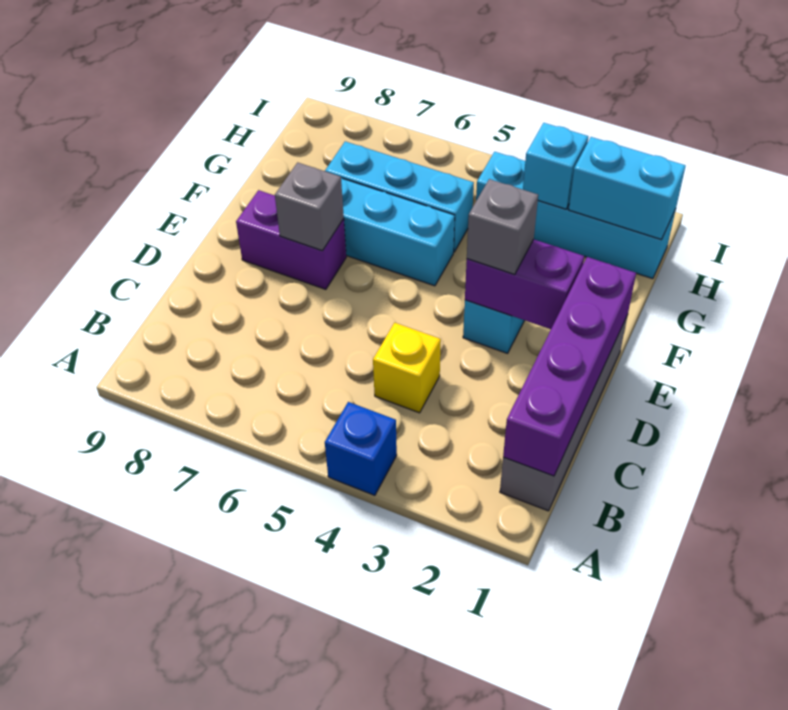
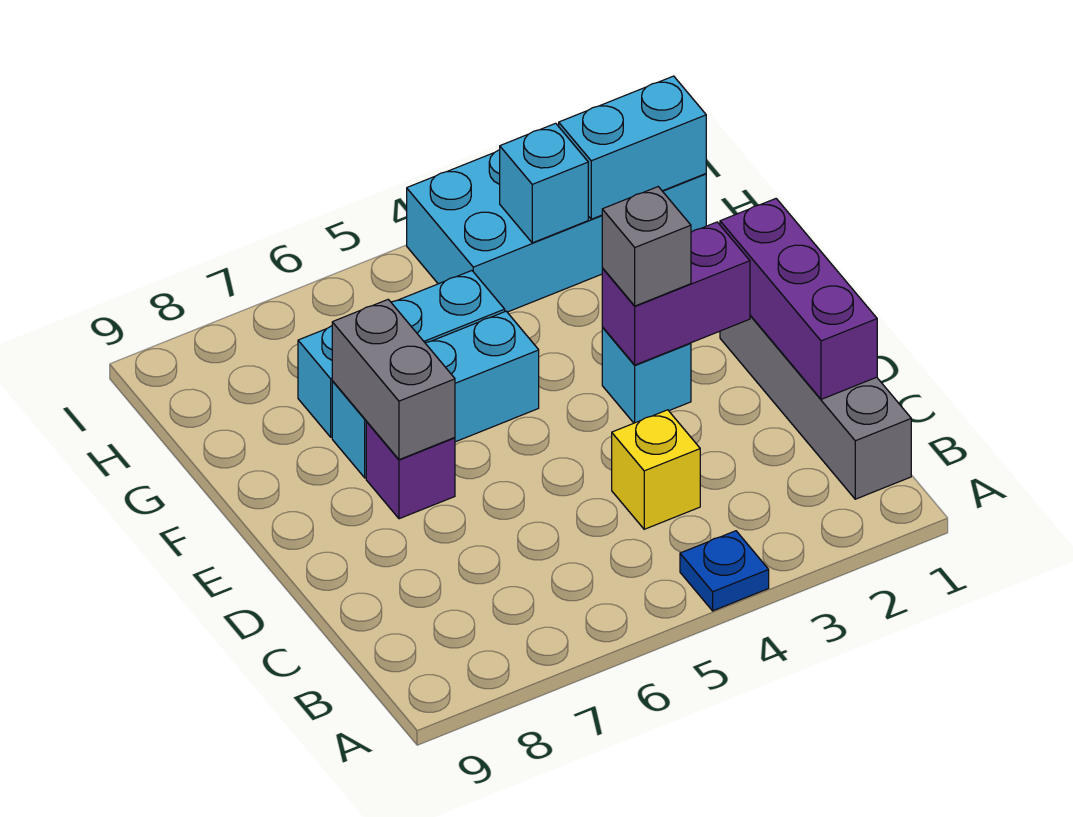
blue 1x1 brick [325,402,397,495] -> blue 1x1 plate [680,531,769,611]
purple 1x4 brick [503,257,636,476] -> purple 1x3 brick [720,199,877,399]
purple 1x2 brick [236,190,346,289] -> purple 1x1 brick [366,422,455,519]
grey 1x1 brick [275,162,344,251] -> grey 1x2 brick [332,300,455,460]
cyan 1x4 brick [476,152,676,279] -> cyan 2x4 brick [407,150,706,312]

